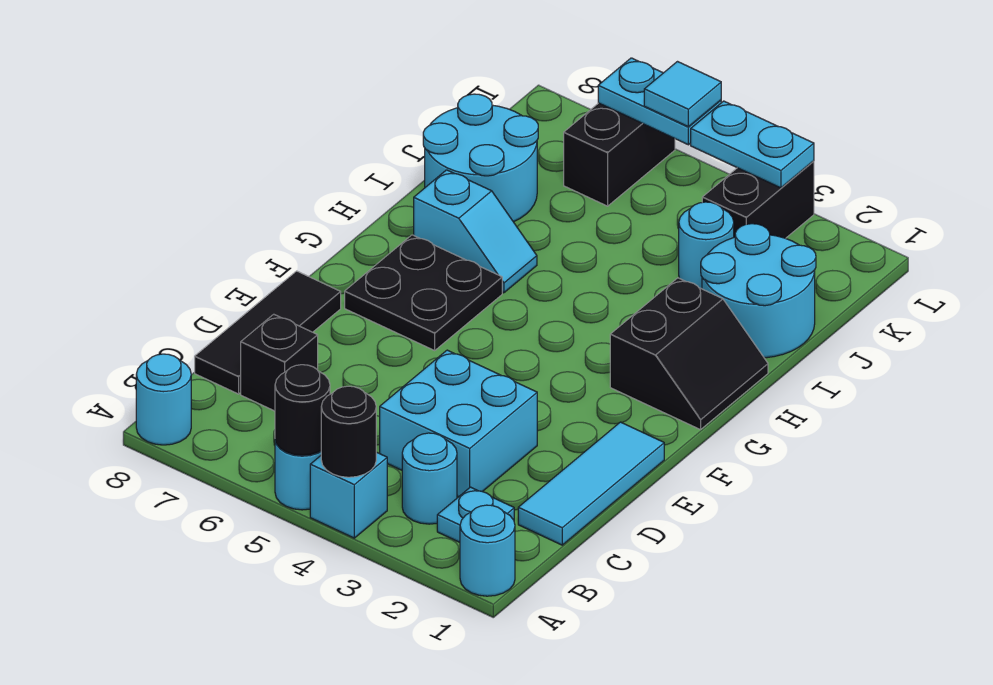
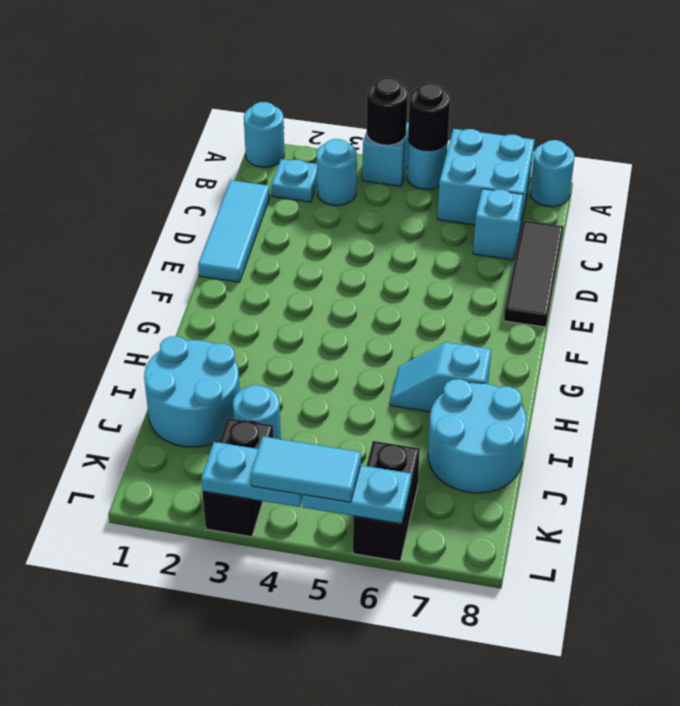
cyan 2x2 brick [380,350,537,497] -> cyan 2x2 brick moved to [437,129,534,228]
black 1x1 brick [241,314,318,411] -> cyan 1x1 brick [473,189,523,260]
black 2x2 plate [345,235,502,350] -> none
black 2x2 slope [610,278,768,430] -> none
cyan 1x1 tile [644,62,721,127] -> cyan 1x2 tile [251,436,361,502]

